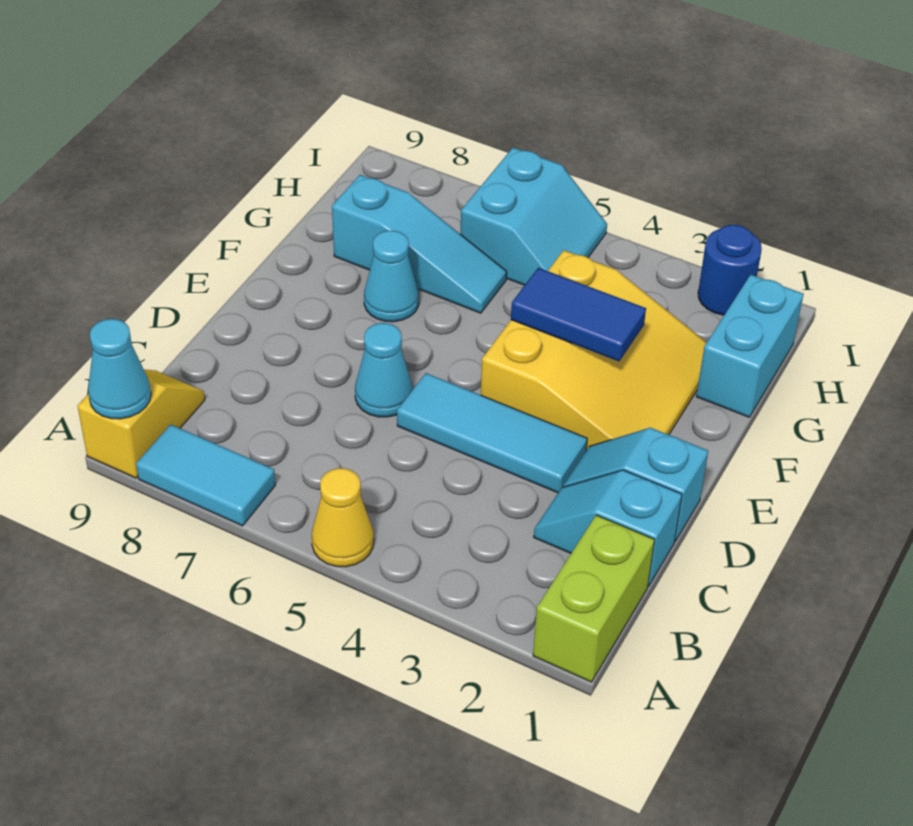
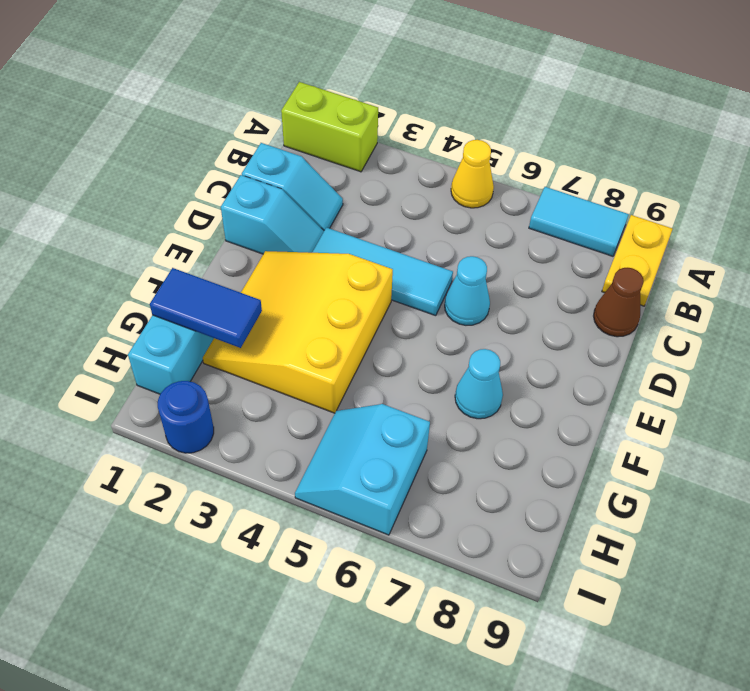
lime 1x2 brick [533,515,654,682] -> lime 1x2 brick turned to [281,82,378,172]
yellow 1x2 slope [78,369,205,478] -> yellow 1x2 plate [602,215,673,306]
cyan 1x1 cone [88,319,151,419] -> none
none -> brown 1x1 cone [594,268,644,337]
blue 1x2 tile [511,268,646,361] -> blue 1x2 tile moved to [150,268,262,348]
cyan 1x3 slope [332,175,507,313] -> none

